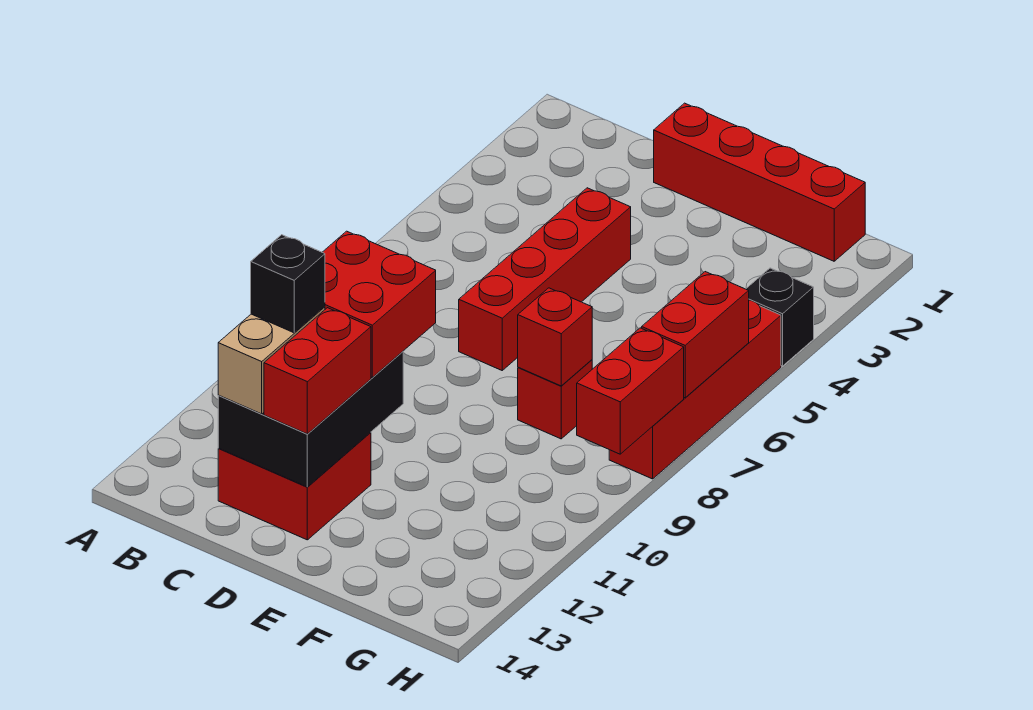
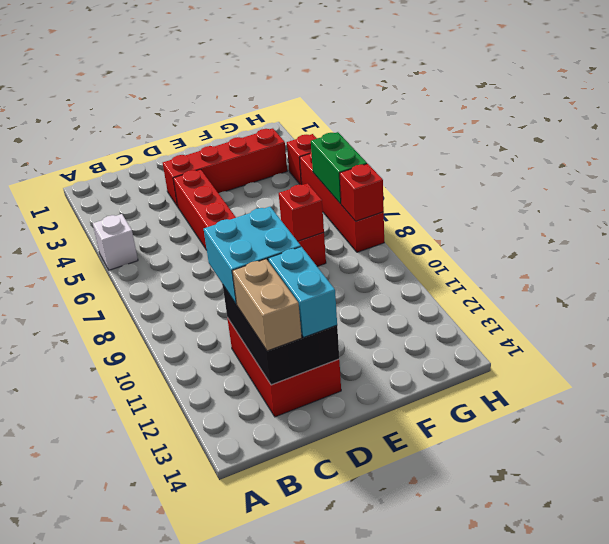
none -> white 1x1 brick [93,214,138,270]
red 2x2 brick [322,231,436,377] -> cyan 2x2 brick [204,207,301,304]
red 2x2 brick [218,432,371,540] -> red 2x3 brick [227,318,341,417]
black 1x1 brick [251,235,325,333] -> none
red 1x4 brick [654,103,865,261] -> red 1x4 brick moved to [163,128,287,207]
red 1x2 brick [264,308,371,434] -> cyan 1x2 brick [268,247,337,337]
black 1x1 brick [746,268,814,366] -> red 1x1 brick [287,134,317,185]
red 1x2 brick [642,272,749,398] -> green 1x2 brick [311,132,367,204]
red 1x2 brick [577,328,684,454] -> red 1x1 brick [340,164,384,221]

